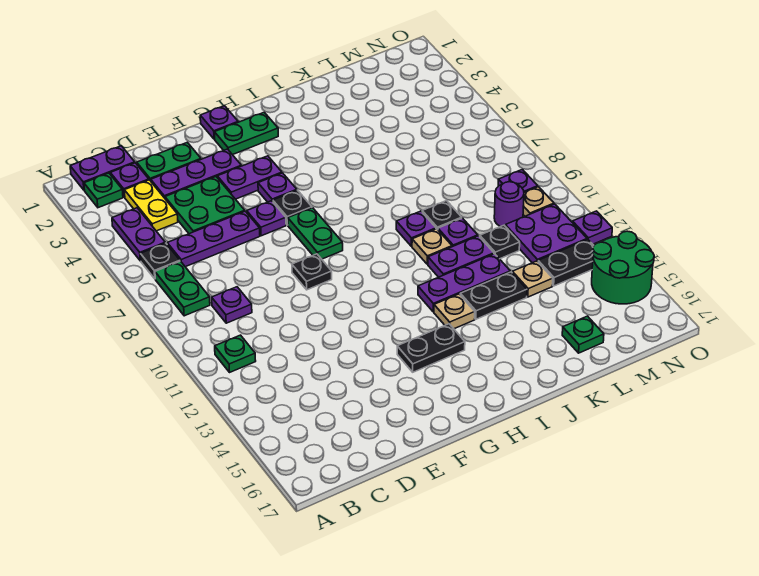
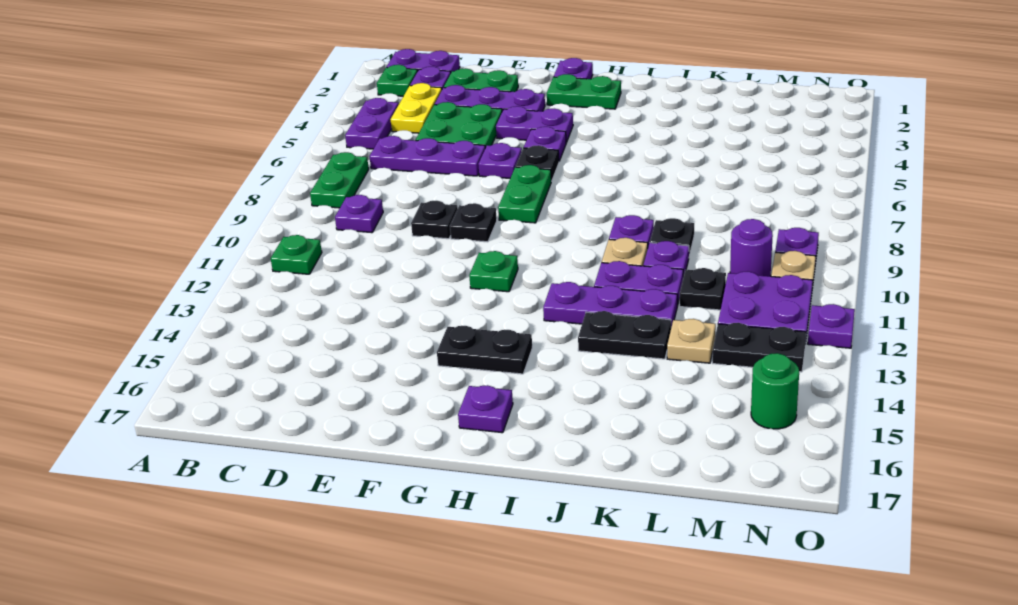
black 1x1 plate [141,243,180,279] -> black 1x1 plate moved to [411,201,458,239]
none -> purple 1x1 plate [458,385,513,433]
tan 1x1 plate [434,294,475,329] -> none
green 1x1 plate [562,316,604,353] -> green 1x1 plate moved to [469,251,518,292]
green 2x2 round brick [592,231,654,304] -> green 1x1 round brick [751,353,799,429]

